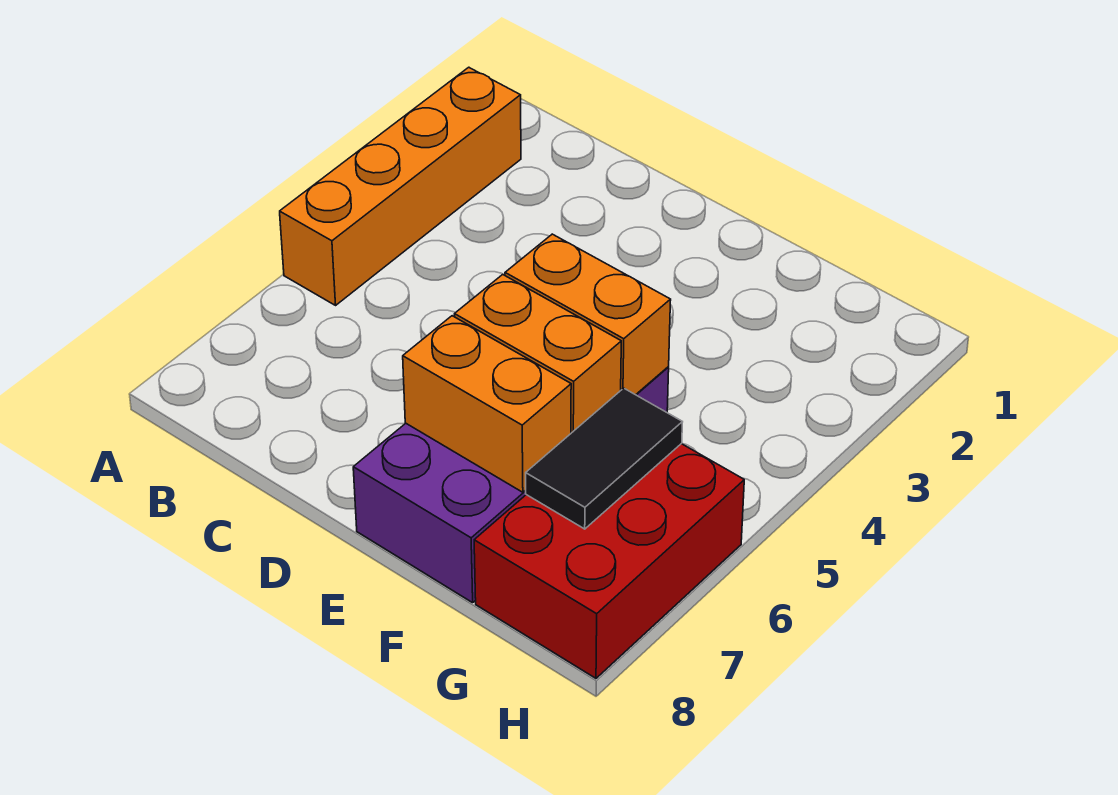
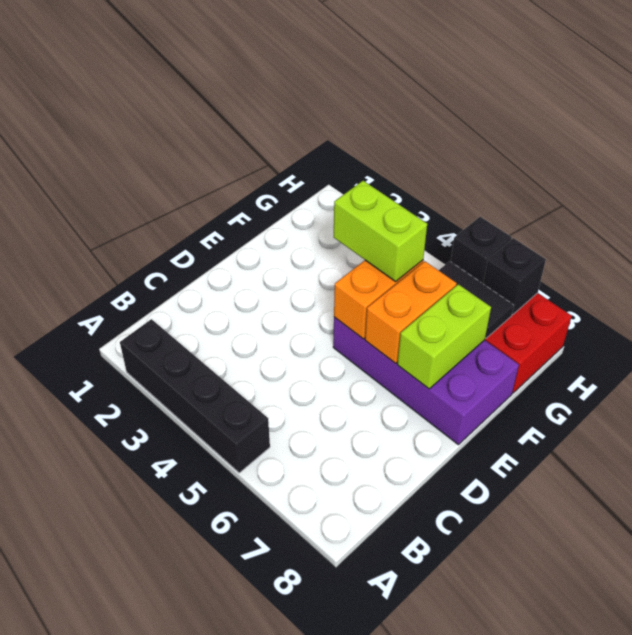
orange 1x4 brick [280,67,521,305] -> black 1x4 brick [120,319,270,473]
orange 1x2 brick [403,316,571,492] -> lime 1x2 brick [398,284,491,389]
none -> lime 1x2 brick [334,181,427,282]
none -> black 1x1 brick [451,217,512,284]
none -> black 1x1 brick [483,238,546,314]

